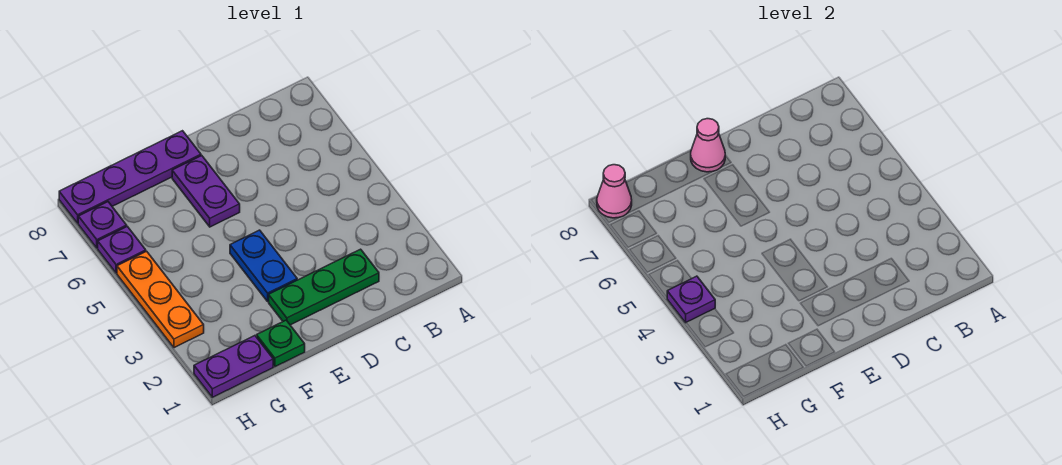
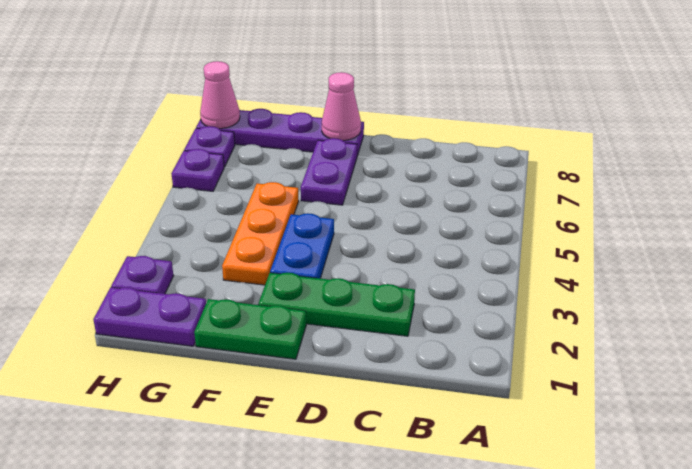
green 1x1 plate [257,320,305,367] -> green 1x2 plate [194,299,306,359]
orange 1x3 plate [117,251,204,348] -> orange 1x3 plate moved to [222,182,299,285]
purple 1x1 plate [667,276,715,323] -> purple 1x1 plate moved to [111,256,173,294]

